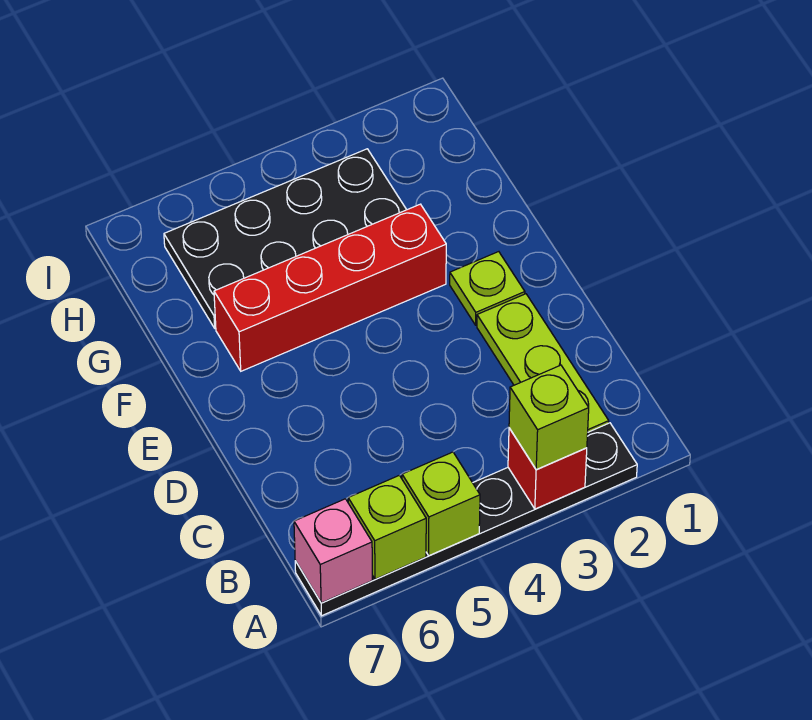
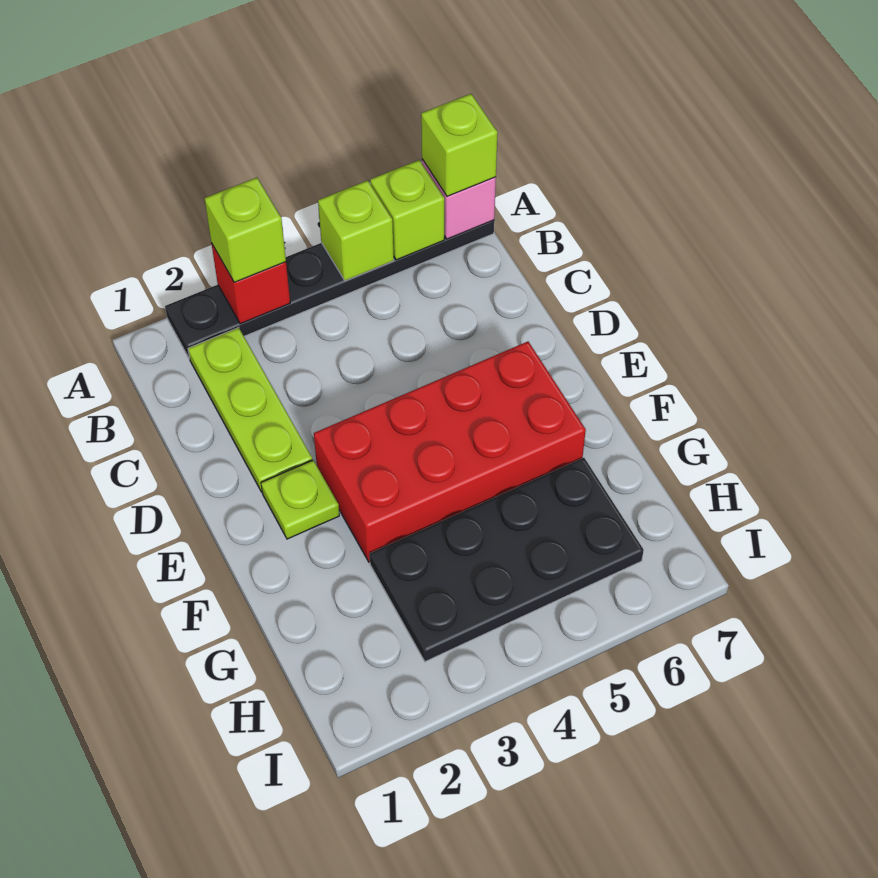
none -> lime 1x1 brick [421,94,498,197]
red 1x4 brick [214,204,446,371] -> red 2x4 brick [314,342,586,562]

